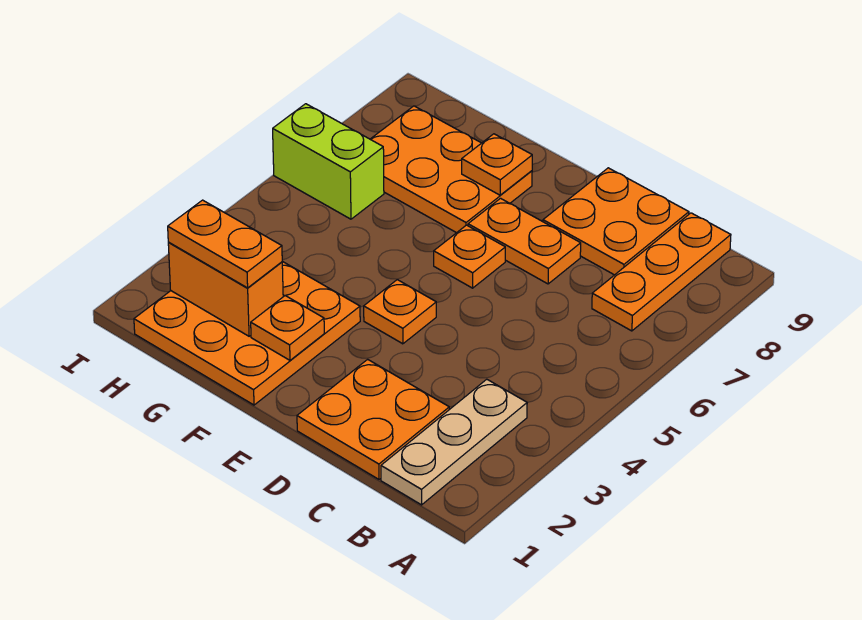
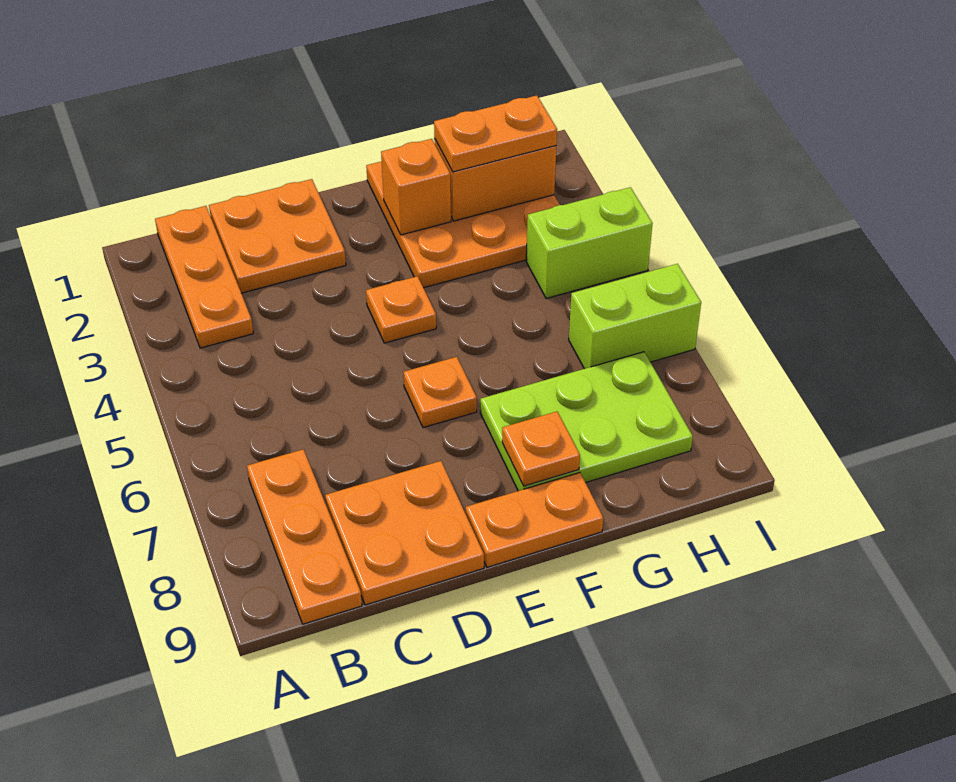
tan 1x3 plate [381,379,527,505] -> orange 1x3 plate [155,206,253,348]
orange 1x2 plate [468,198,581,284] -> orange 1x2 plate moved to [466,473,603,567]
orange 1x1 plate [251,296,324,360] -> orange 1x1 brick [381,139,451,235]
orange 2x3 plate [370,106,532,233] -> lime 2x3 plate [480,352,693,491]
none -> lime 1x2 brick [526,187,653,298]

